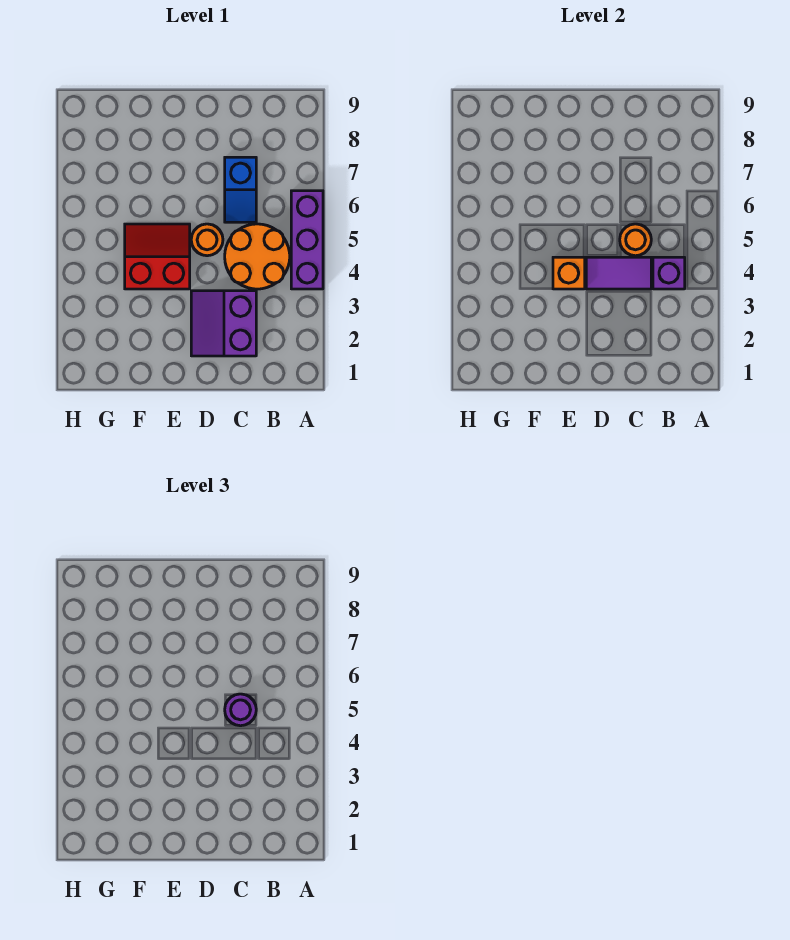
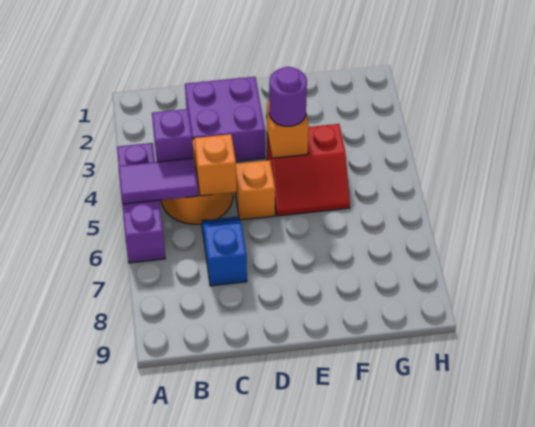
purple 2x2 slope [191,291,256,356] -> purple 2x2 brick [185,77,265,161]
purple 1x2 tile [586,257,651,289] -> purple 1x2 tile moved to [118,158,198,204]
orange 1x1 round brick [620,224,651,256] -> orange 1x1 brick [194,134,237,196]
purple 1x1 round brick [225,694,256,726] -> purple 1x1 round brick moved to [269,67,307,126]
orange 1x1 round brick [191,224,223,256] -> orange 1x1 brick [235,160,275,220]

